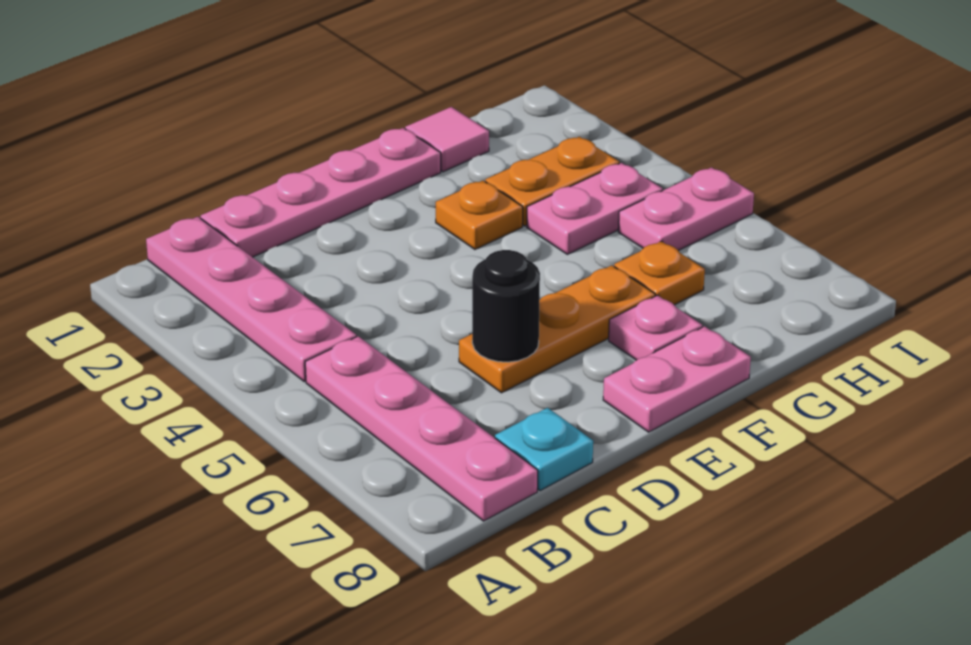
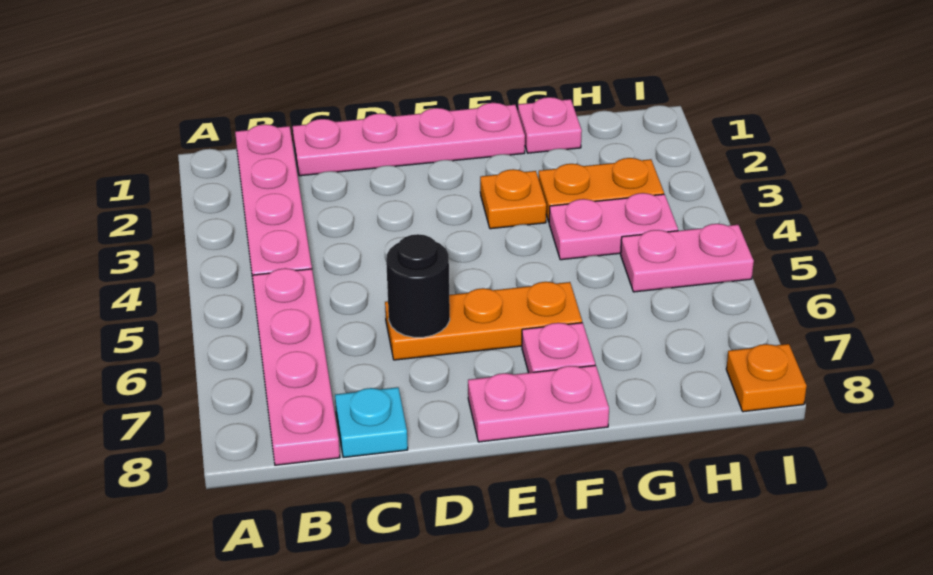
pink 1x1 tile [405,107,489,172] -> pink 1x1 plate [518,97,582,153]
orange 1x1 plate [614,241,705,305] -> orange 1x1 plate moved to [726,344,807,412]

